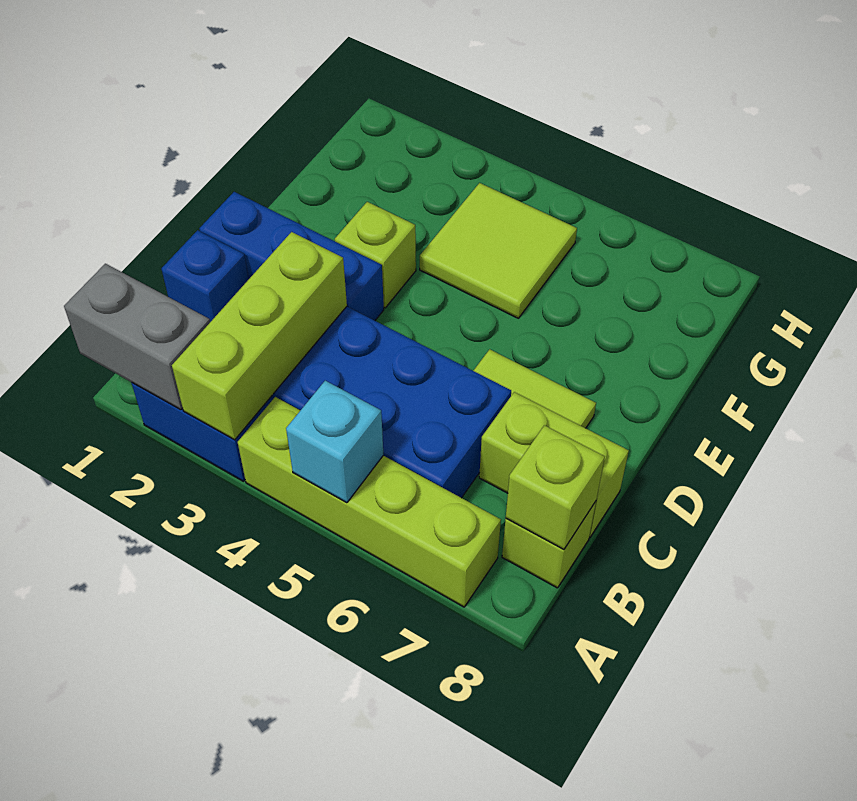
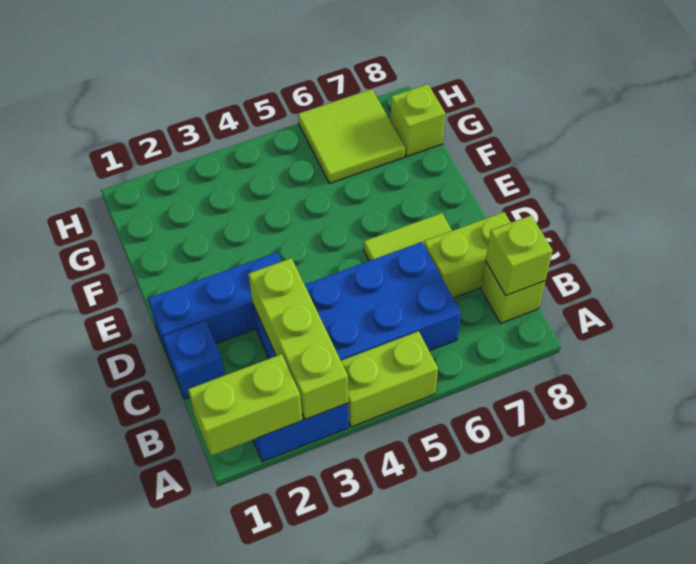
grey 1x2 brick [64,264,210,410] -> lime 1x2 brick [188,354,302,456]
lime 1x4 brick [238,397,501,607] -> lime 1x2 brick [341,331,438,427]
cyan 1x1 brick [286,381,383,503] -> none
lime 1x1 brick [335,202,416,308] -> lime 1x1 brick moved to [391,84,445,156]
lime 2x2 tile [420,183,577,318] -> lime 2x2 tile moved to [298,89,405,183]

